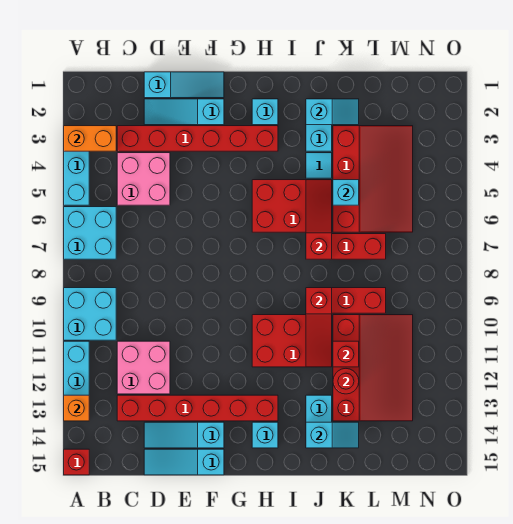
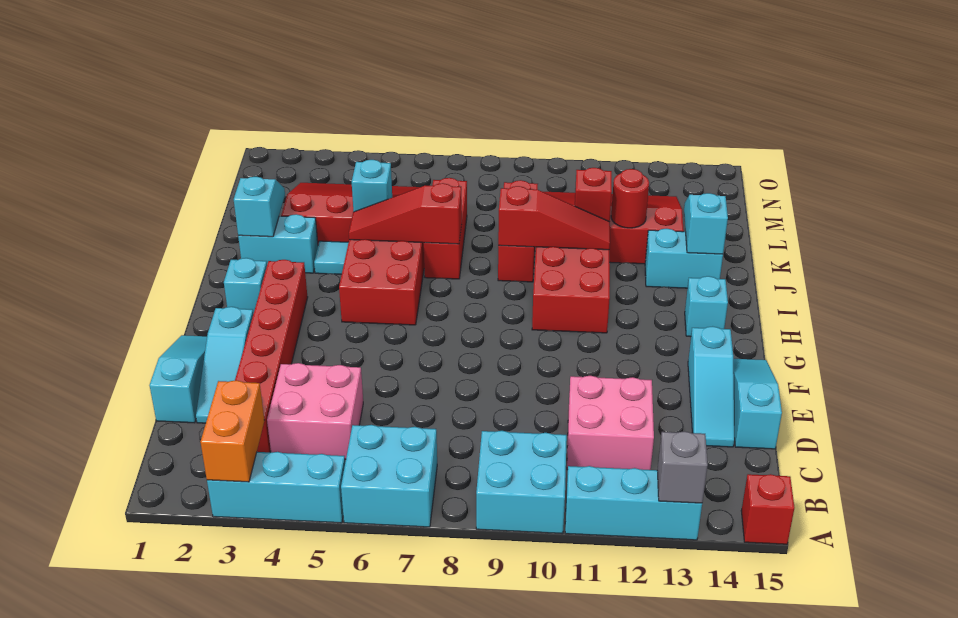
orange 1x1 brick [64,395,89,421] -> grey 1x1 brick [657,431,708,503]
red 1x6 brick [117,395,278,421] -> none
cyan 1x3 slope [144,449,224,475] -> cyan 1x3 slope turned to [733,359,782,449]

